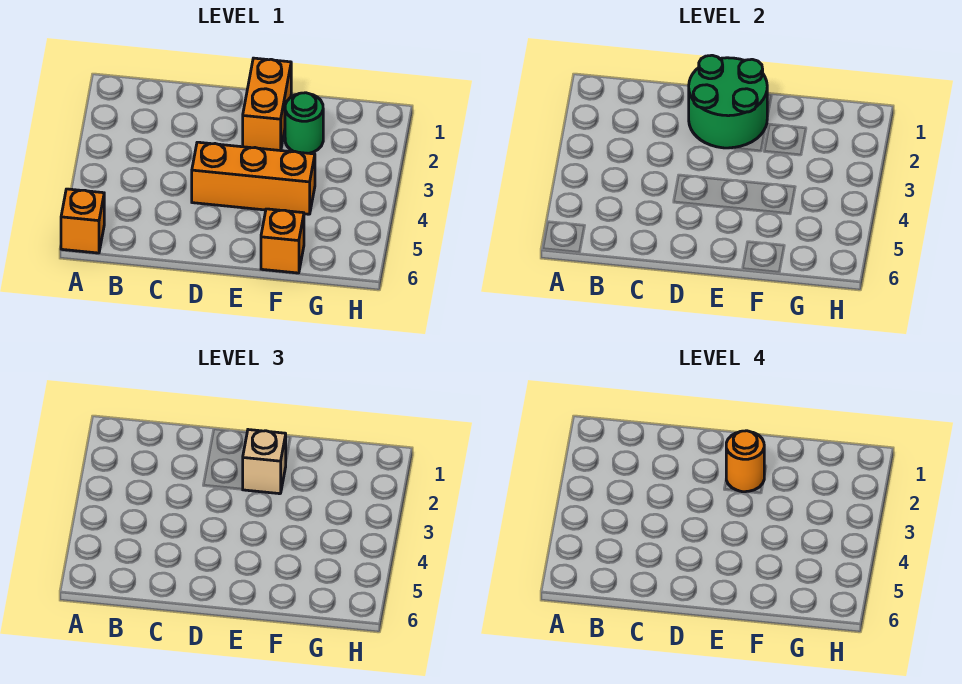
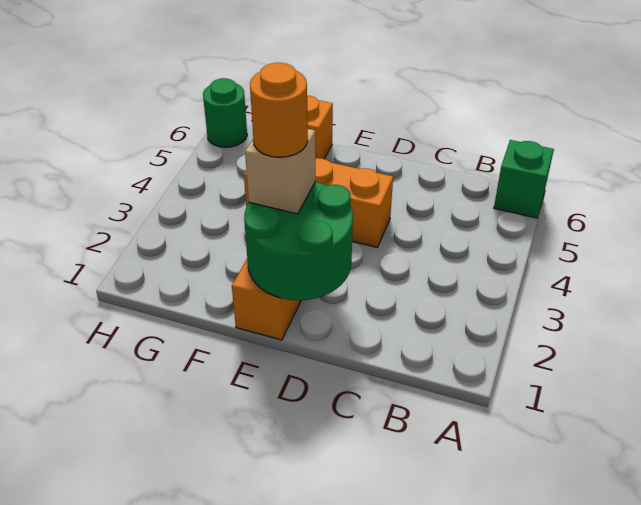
orange 1x1 brick [61,189,104,253] -> green 1x1 brick [494,140,554,218]
green 1x1 round brick [285,93,323,153] -> green 1x1 round brick moved to [203,78,247,147]

